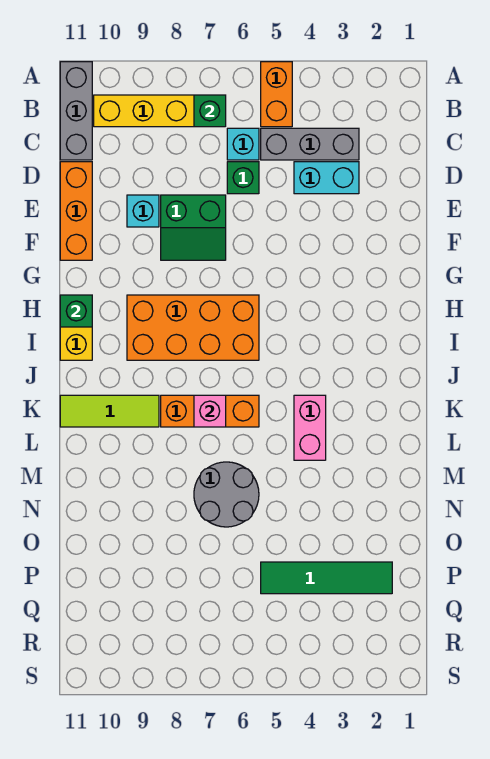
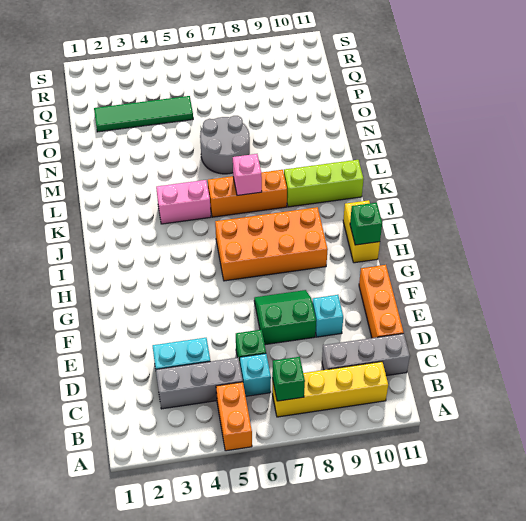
grey 1x3 brick [60,62,92,160] -> grey 1x3 brick turned to [322,333,410,376]
pink 1x2 brick [294,395,326,460] -> pink 1x2 brick turned to [156,180,211,224]
lime 1x3 tile [60,395,159,427] -> lime 1x3 brick [284,160,364,207]

